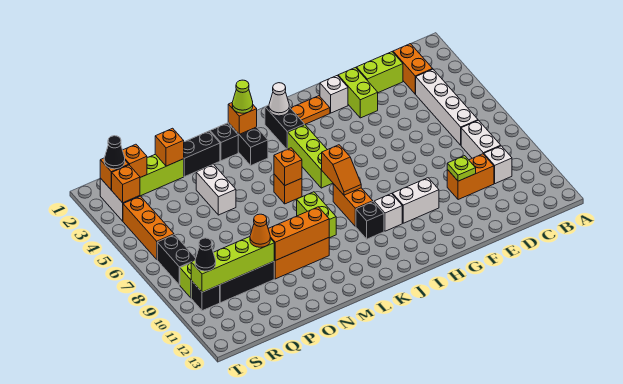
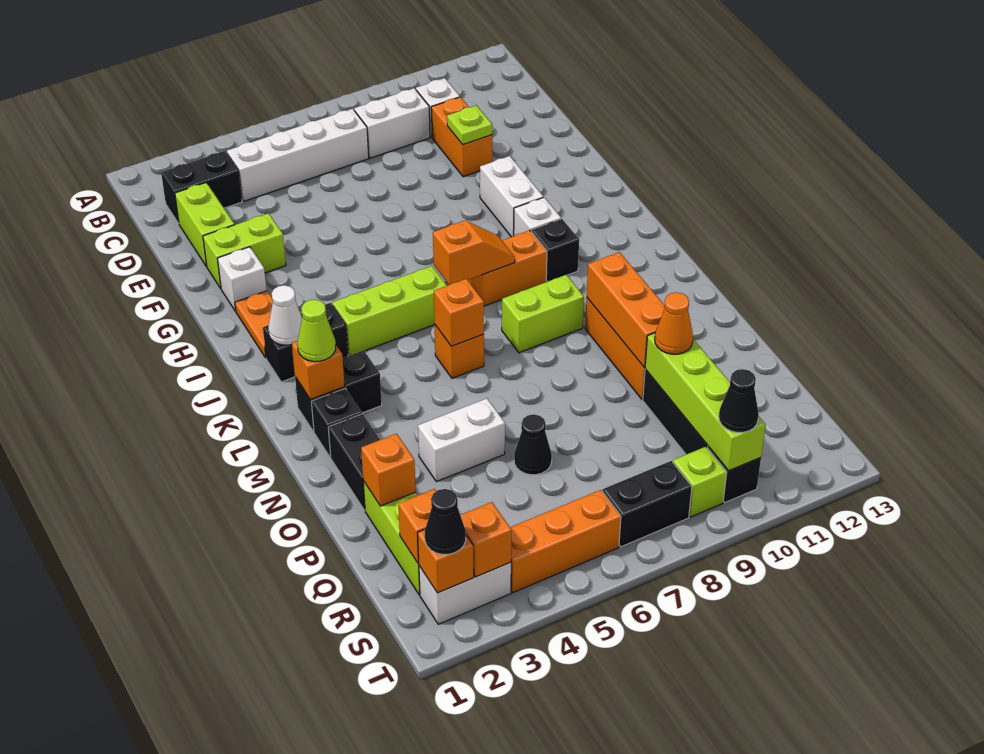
orange 1x2 brick [393,44,432,94] -> black 1x2 brick [161,151,242,224]
none -> black 1x1 cone [514,414,552,475]

